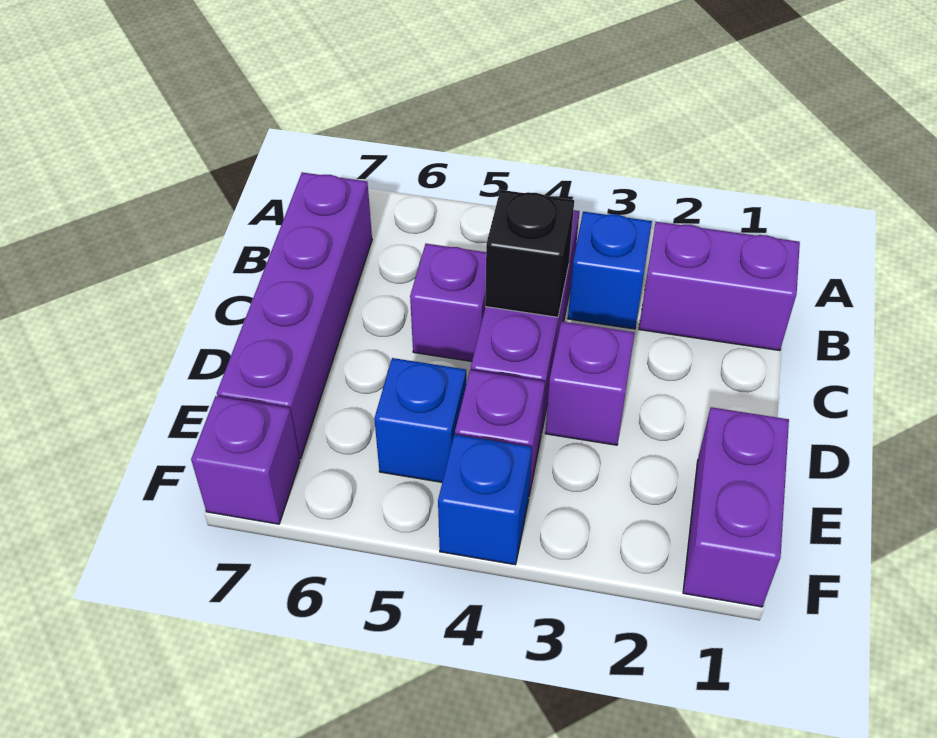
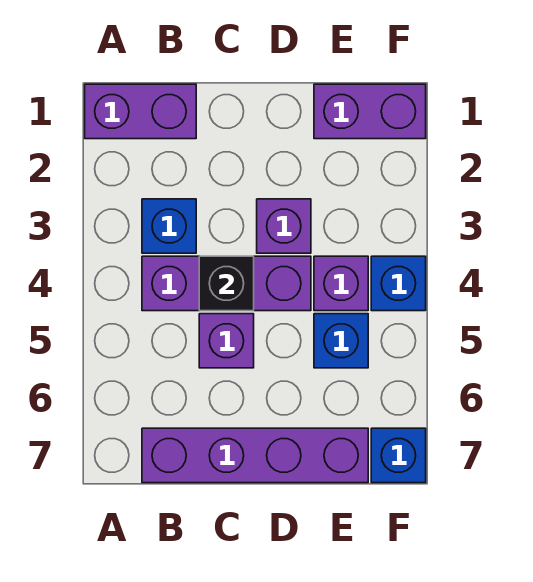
purple 1x2 brick [639,222,800,351] -> purple 1x2 brick turned to [85,84,196,139]
purple 1x1 brick [191,396,300,524] -> blue 1x1 brick [371,428,426,483]

